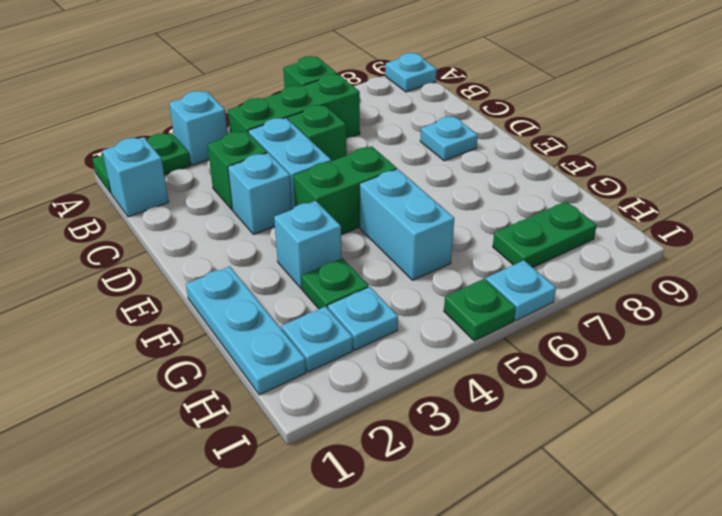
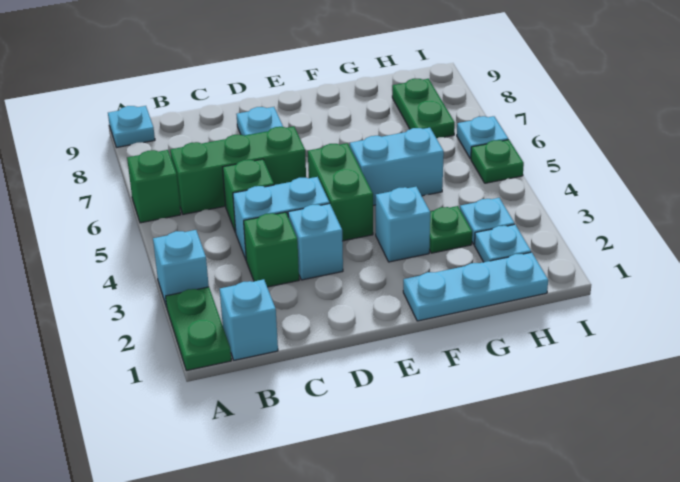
green 1x3 brick [228,74,360,138] -> green 1x3 brick turned to [170,127,306,214]

